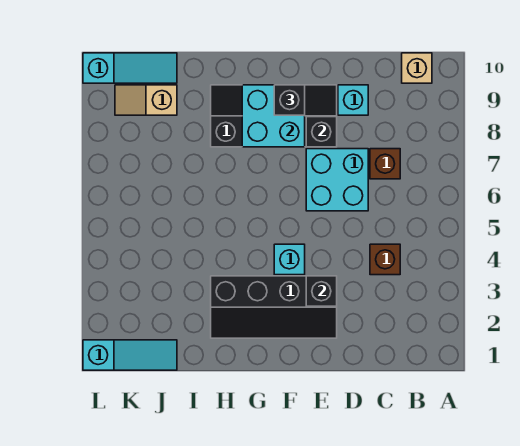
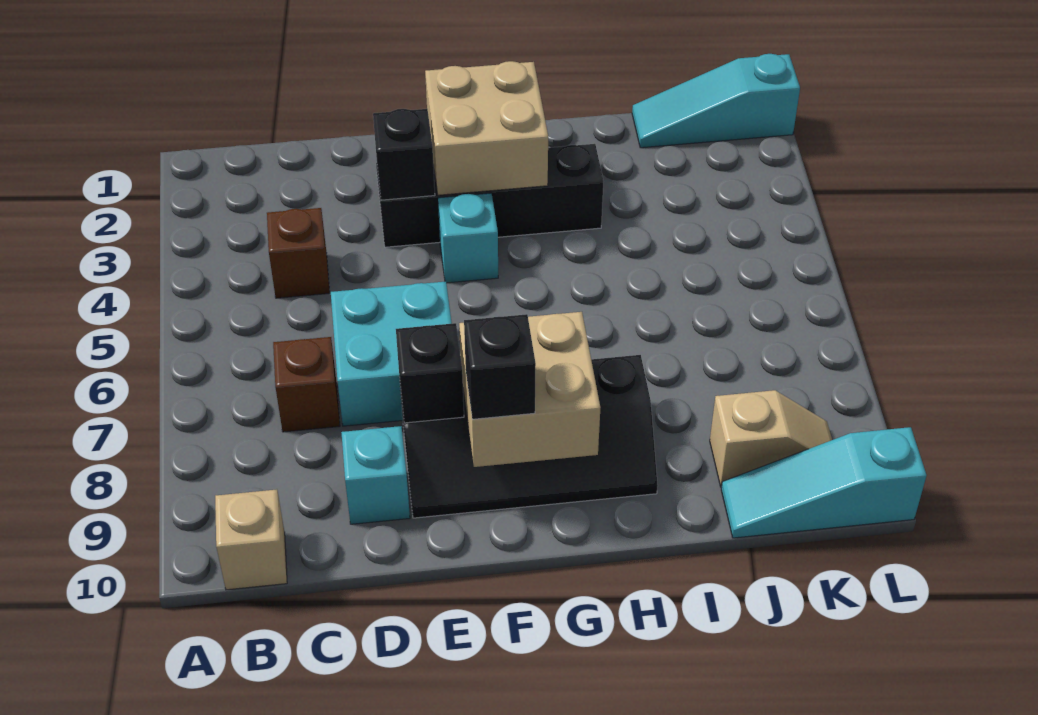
none -> tan 2x2 brick [425,61,548,195]
cyan 2x2 brick [242,85,305,147] -> tan 2x2 brick [459,312,600,467]

